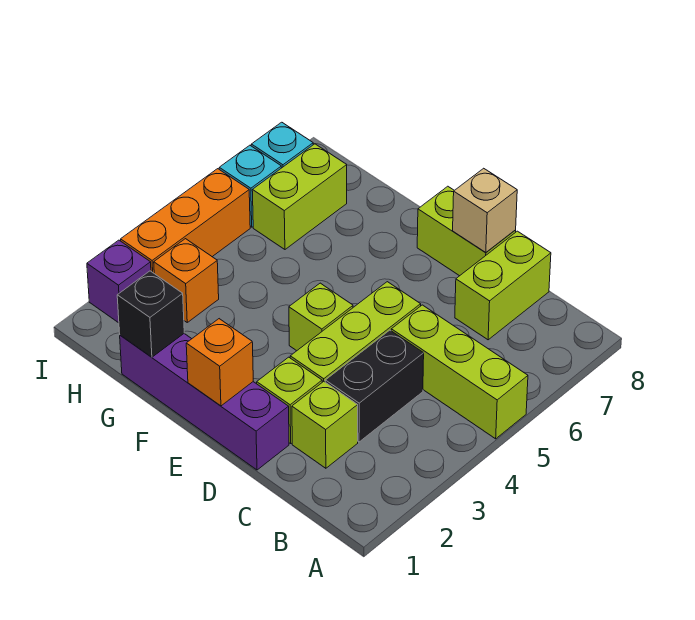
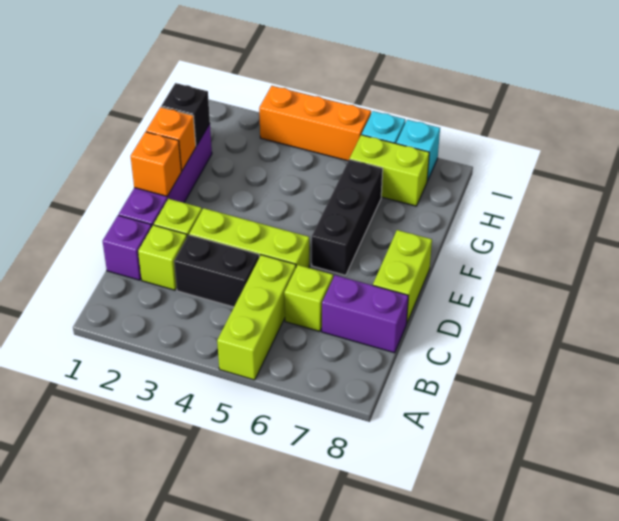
lime 1x2 brick [455,231,551,340] -> purple 1x2 brick [322,275,408,353]
tan 1x1 brick [453,168,517,252] -> none
lime 1x1 brick [289,283,353,351] -> lime 1x1 brick moved to [284,265,333,331]
none -> black 1x3 brick [312,159,383,275]
orange 1x1 brick [154,239,219,322] -> orange 1x1 brick moved to [146,107,196,171]
purple 1x1 brick [87,240,151,323] -> purple 1x1 brick moved to [103,215,152,280]

